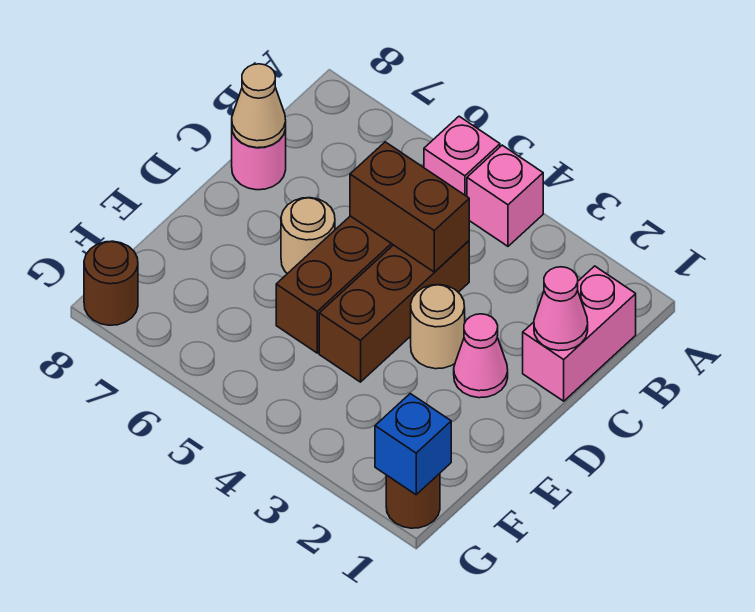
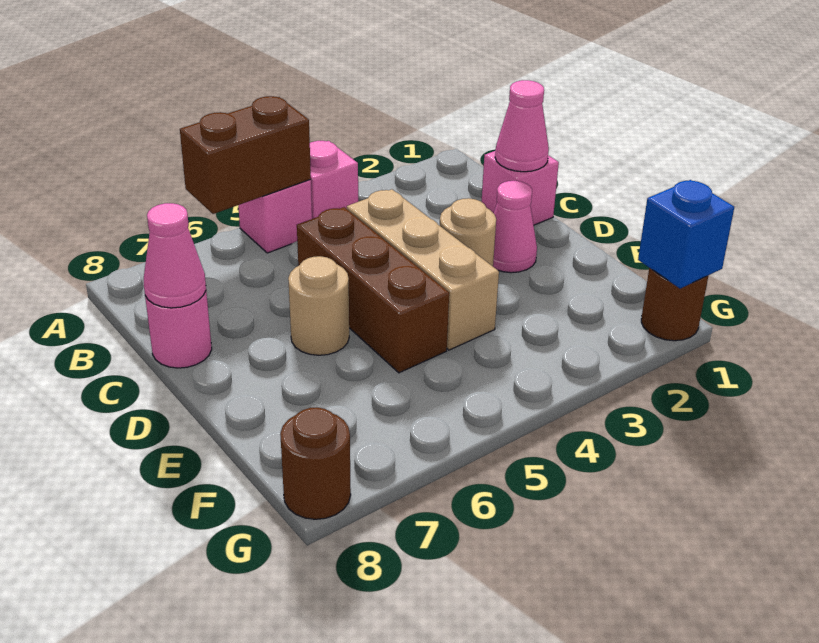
pink 1x2 brick [523,266,636,401] -> pink 1x1 brick [482,151,559,225]
brown 1x3 brick [319,241,469,382] -> tan 1x3 brick [347,189,499,350]
brown 1x2 brick [350,142,469,272] -> brown 1x2 brick moved to [180,96,311,214]
tan 1x1 cone [232,64,286,148] -> pink 1x1 cone [144,203,206,308]

